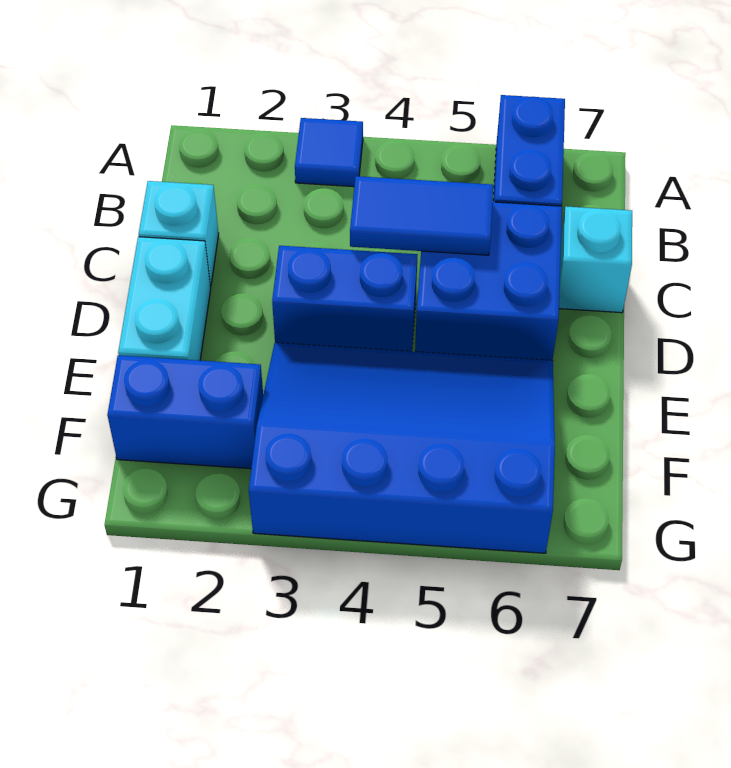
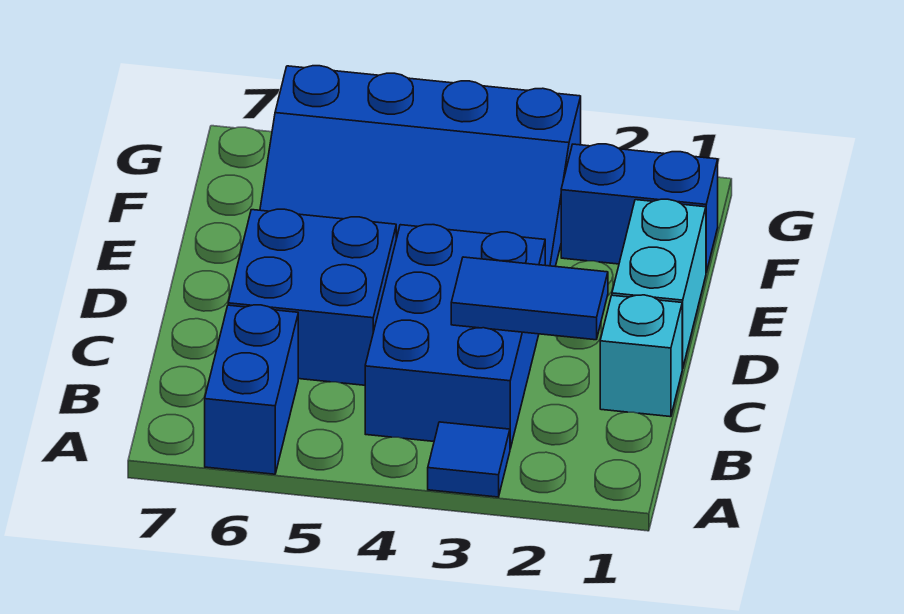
blue 1x2 tile [350,176,493,255] -> blue 1x2 tile moved to [451,257,608,340]
cyan 1x1 brick [559,206,632,313] -> none
blue 1x2 brick [272,246,418,351] -> blue 2x3 brick [365,225,545,449]

